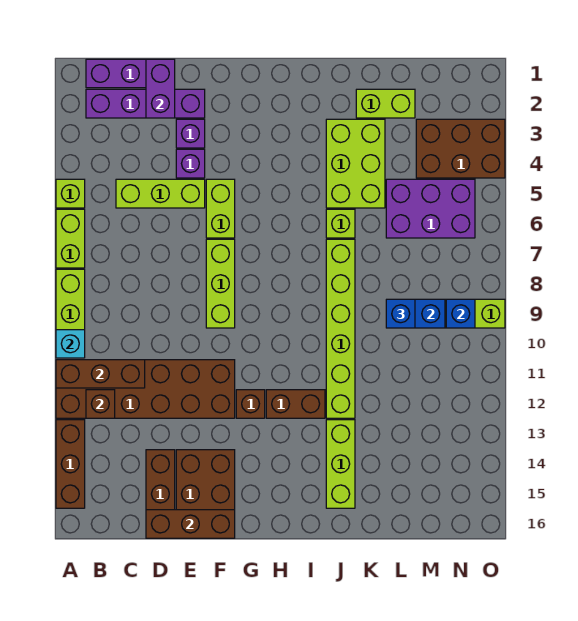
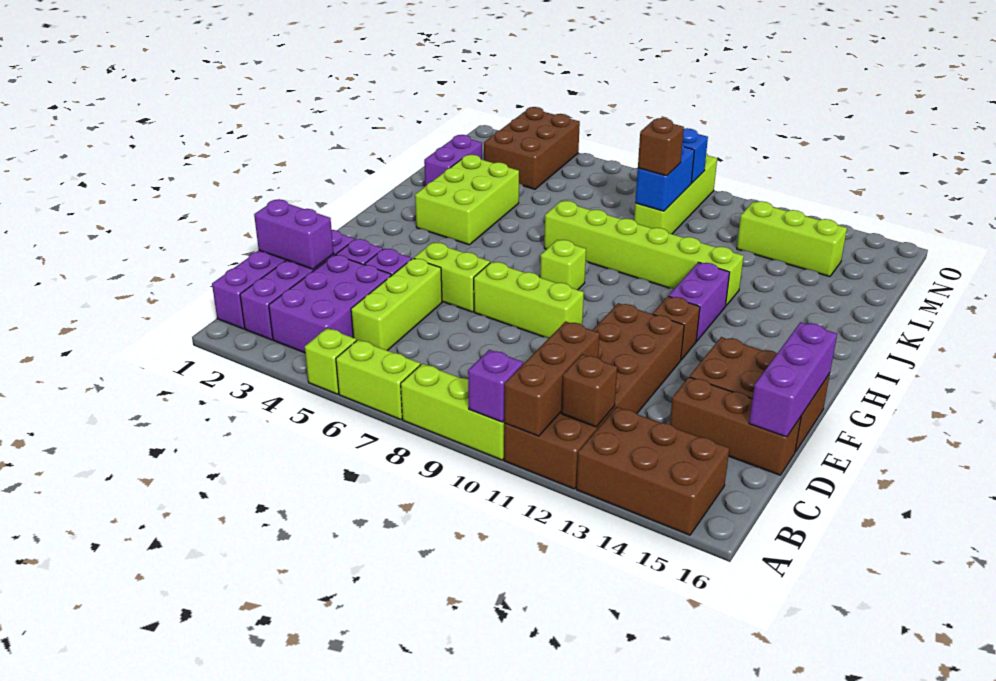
cyan 1x1 brick [56,330,85,358] -> purple 1x1 brick [468,350,523,422]
brown 1x3 brick [56,420,85,508] -> brown 2x3 brick [576,407,729,535]
brown 1x3 brick [146,510,235,538] -> purple 1x3 brick [749,322,837,437]
brown 1x2 brick [266,390,325,418] -> purple 1x2 brick [669,262,730,341]
lime 2x3 brick [326,119,385,208] -> lime 2x3 brick turned to [415,155,519,245]
lime 1x1 brick [326,209,355,238] -> lime 1x1 brick moved to [540,240,586,290]
lime 1x3 brick [326,420,355,508] -> lime 1x3 brick moved to [737,201,847,277]
lime 1x2 brick [356,89,415,118] -> purple 1x2 brick [424,135,482,186]
purple 2x3 brick [386,179,475,238] -> purple 2x3 brick moved to [269,255,391,353]
blue 1x1 brick [386,299,415,328] -> brown 1x1 brick [638,118,684,176]

